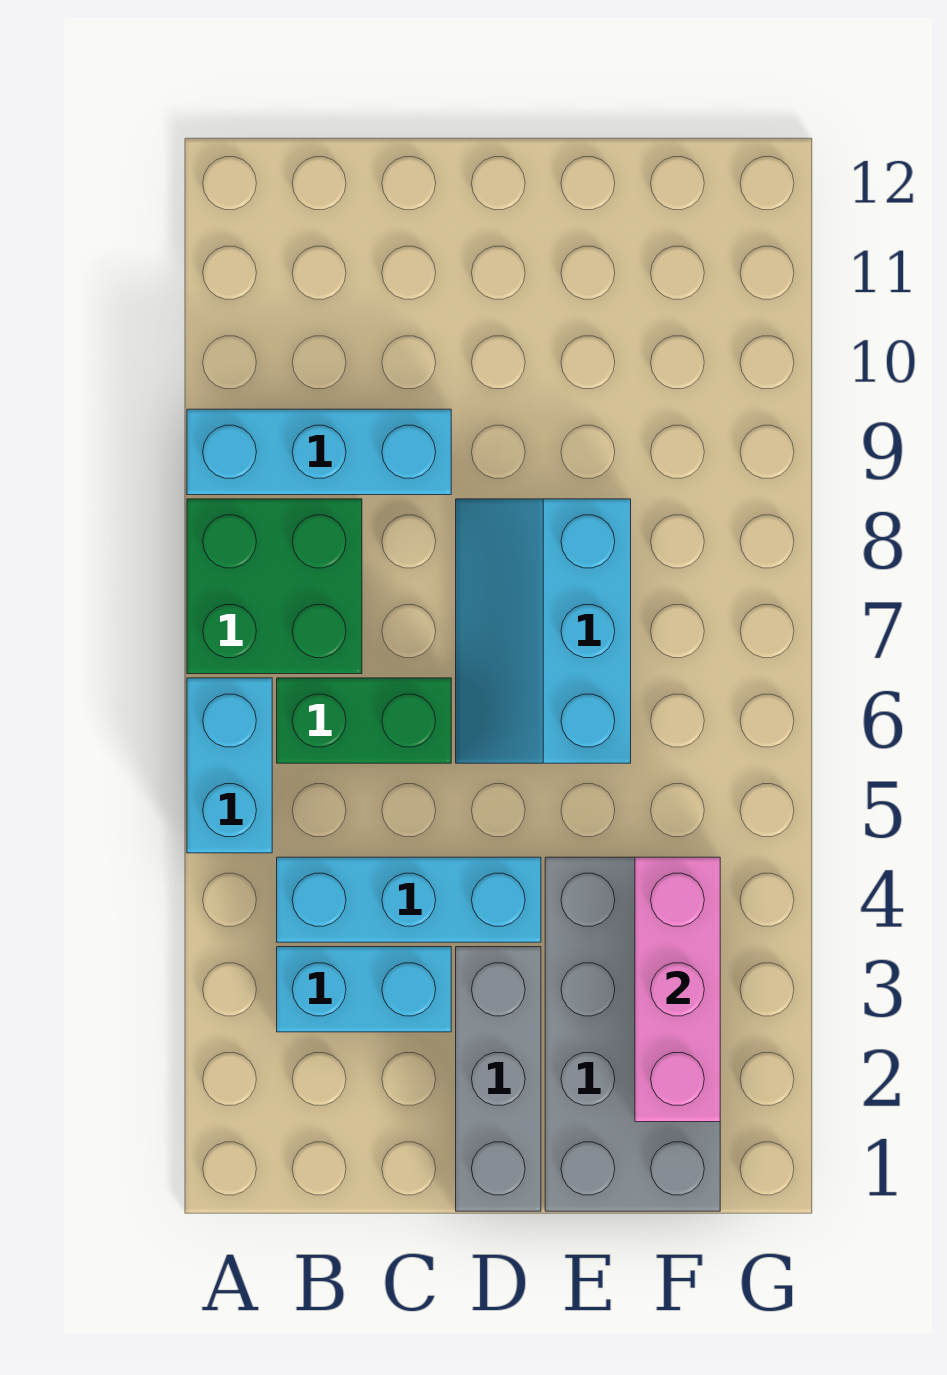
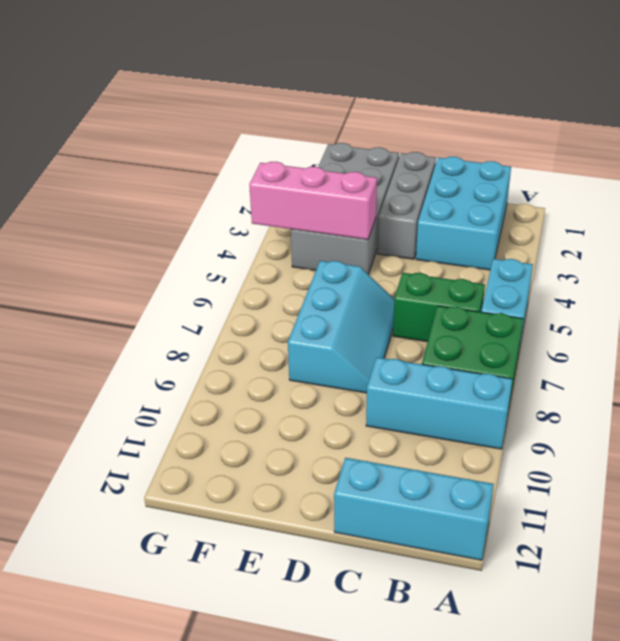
cyan 1x2 brick [277,947,451,1032] -> cyan 2x3 brick [416,157,511,270]
cyan 1x3 brick [277,857,541,942] -> cyan 1x3 brick moved to [334,458,494,560]
pink 1x3 brick [635,857,720,1122] -> pink 1x3 brick turned to [249,162,377,240]

